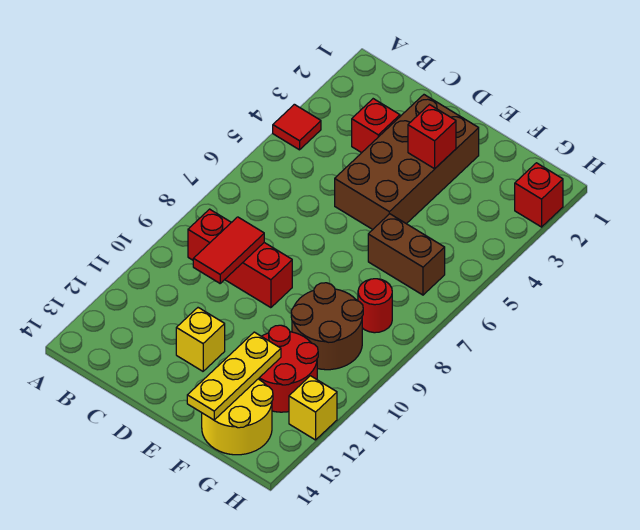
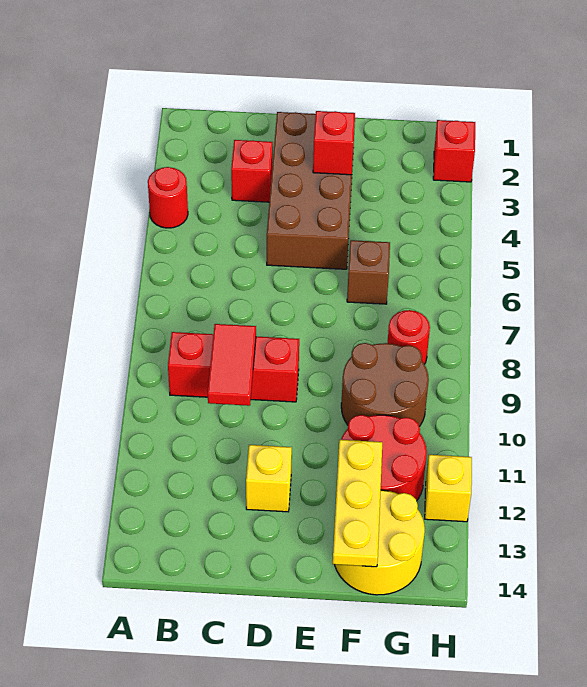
red 1x1 tile [273,104,321,150] -> red 1x1 round brick [148,167,188,228]
brown 1x2 brick [368,214,445,295] -> brown 1x1 brick [347,240,390,304]

